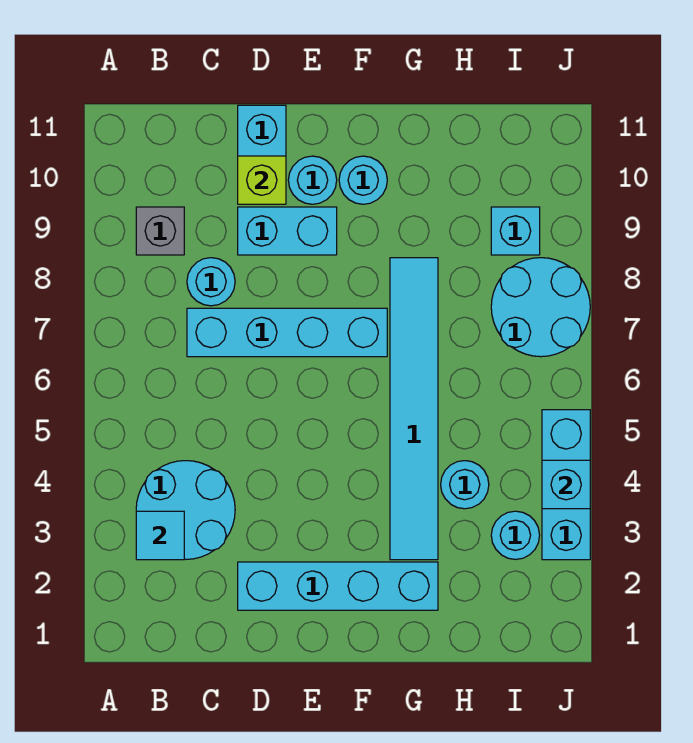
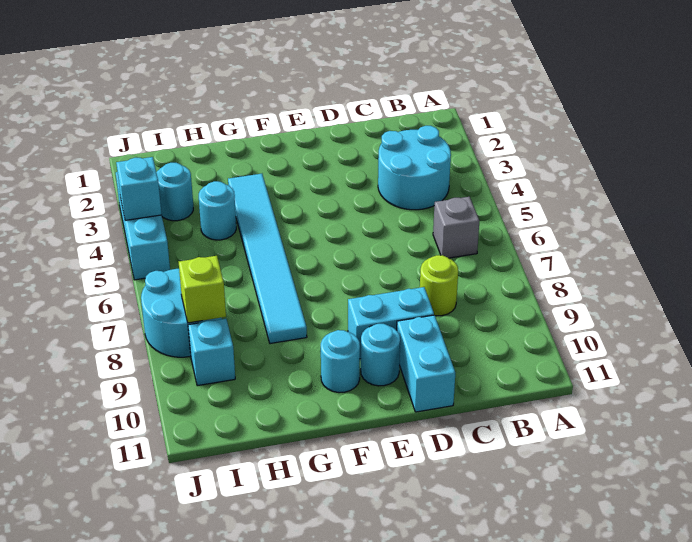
cyan 1x1 tile [136,511,184,560] -> none
grey 1x1 brick [136,207,184,255] -> grey 1x1 brick moved to [433,197,479,258]
cyan 1x4 brick [187,308,387,357] -> none
cyan 1x1 round brick [187,258,235,306] -> lime 1x1 round brick [420,255,458,316]
cyan 1x4 brick [238,562,438,610] -> none
lime 1x1 brick [238,156,286,204] -> lime 1x1 brick moved to [179,256,226,323]

